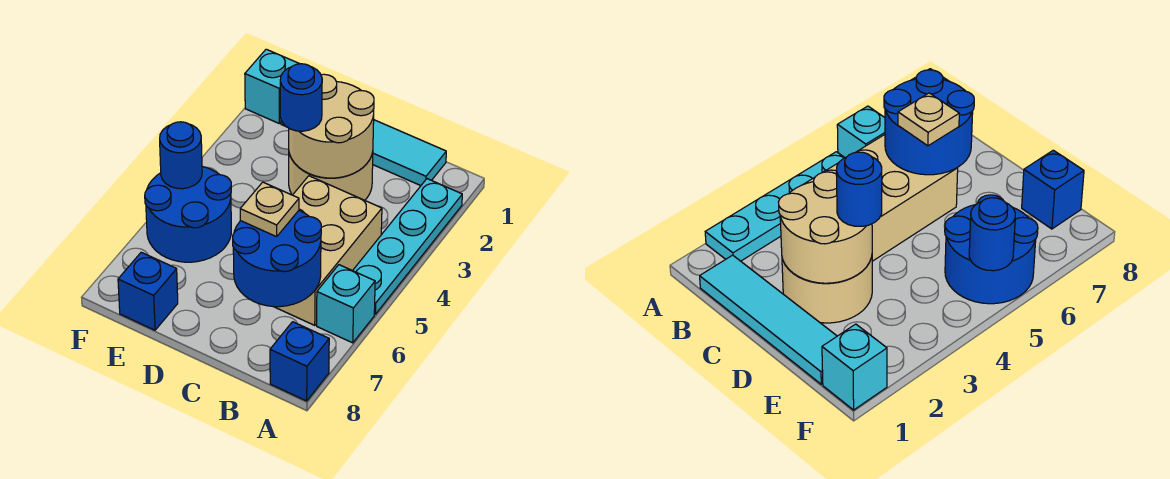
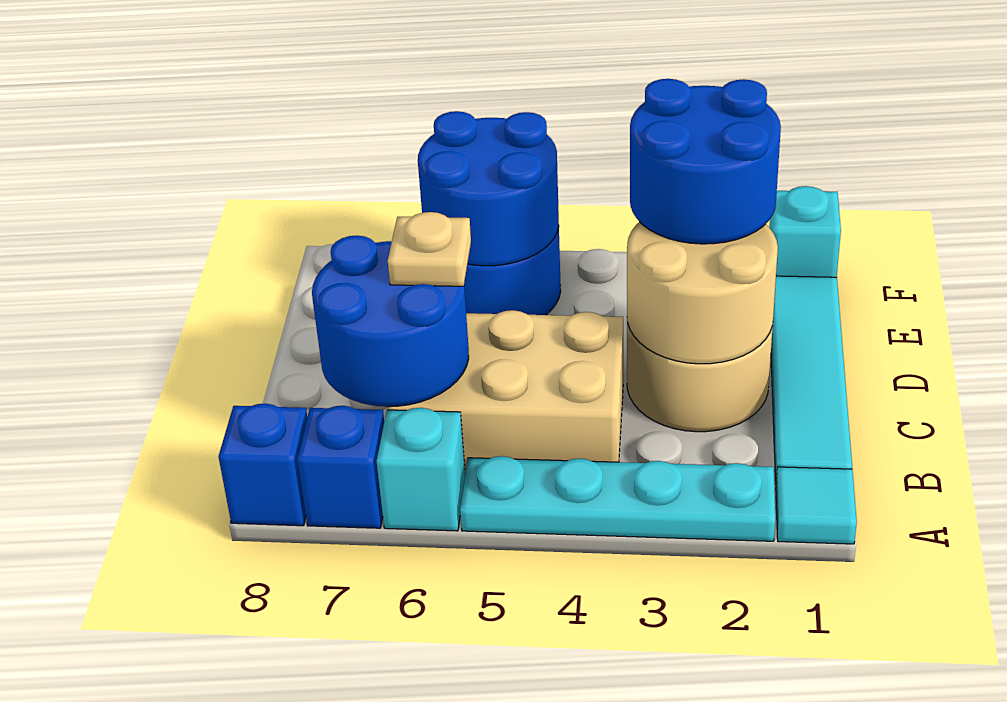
none -> cyan 1x1 tile [776,467,857,544]
blue 1x1 round brick [280,64,322,131] -> blue 2x2 round brick [630,79,781,244]
blue 1x1 brick [118,252,178,330] -> blue 1x1 brick moved to [297,406,384,528]
blue 1x1 round brick [160,122,202,189] -> blue 2x2 round brick [418,111,559,266]

